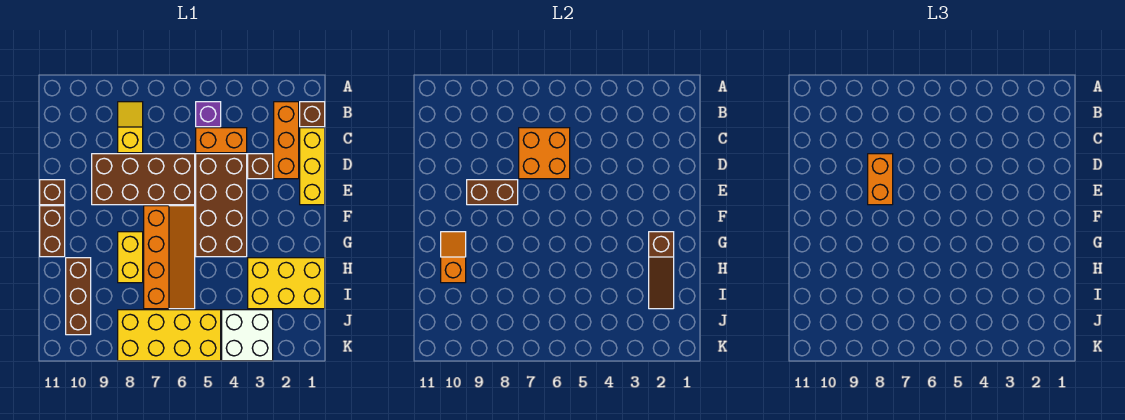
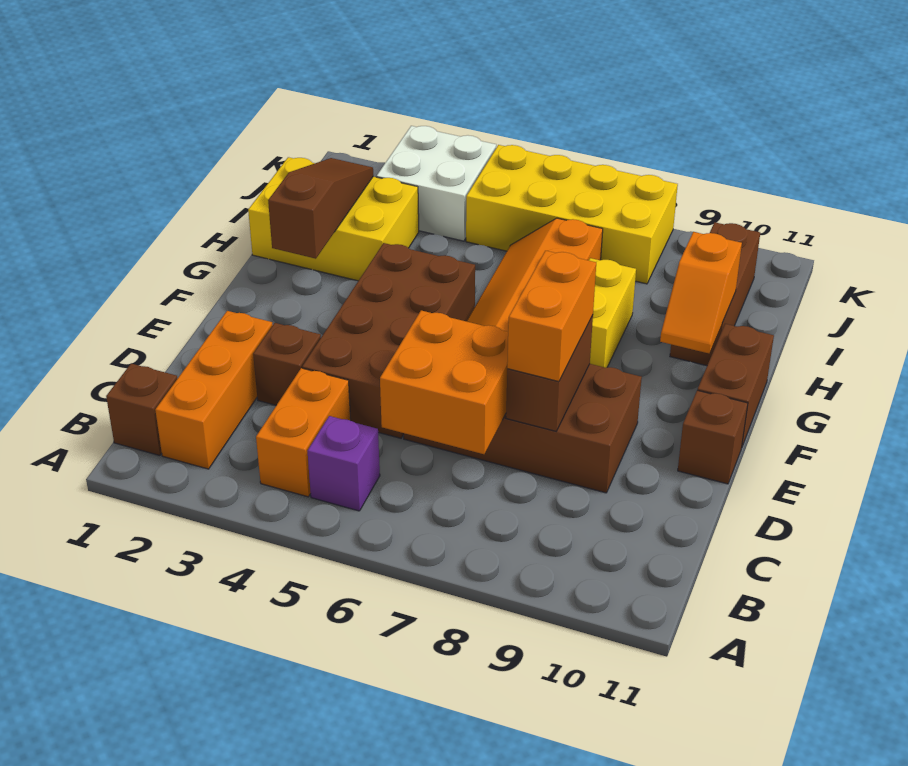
yellow 1x2 slope [118,102,143,153] -> none
yellow 1x3 brick [300,128,325,205] -> none
orange 1x2 brick [196,128,247,153] -> orange 1x2 brick turned to [256,368,351,497]
brown 1x2 brick [467,180,518,205] -> brown 1x2 brick turned to [506,315,593,431]

